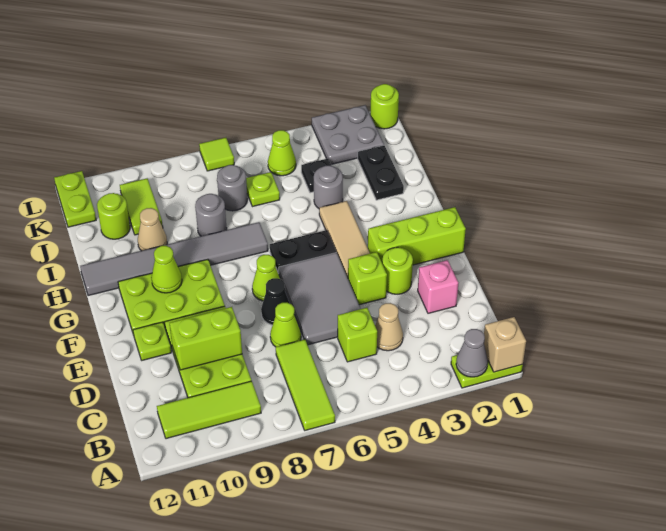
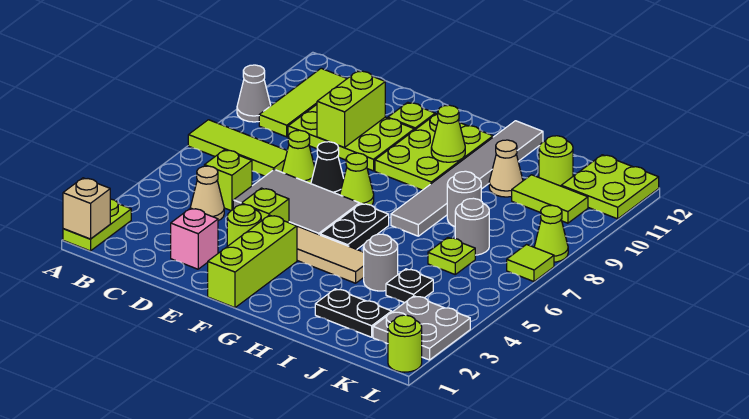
grey 1x1 cone [456,329,488,377] -> grey 1x1 cone moved to [237,65,271,122]
lime 1x1 cone [268,130,296,176] -> lime 1x1 cone moved to [534,205,568,262]
lime 1x2 plate [54,171,96,227] -> lime 2x2 plate [561,155,659,219]

